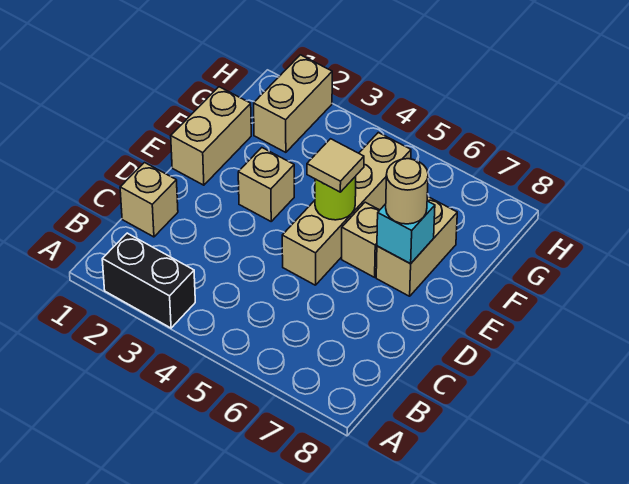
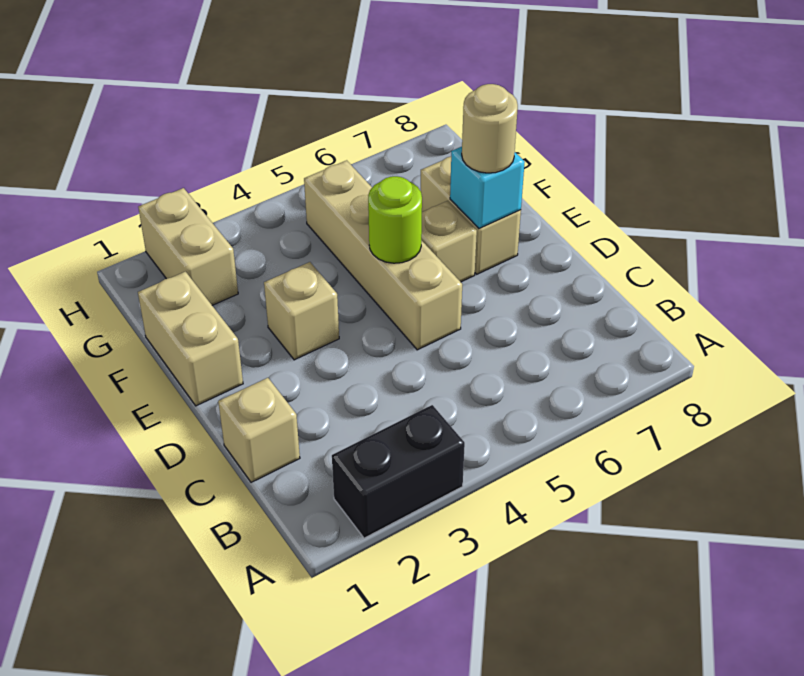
tan 1x1 tile [307,139,364,192] -> none

